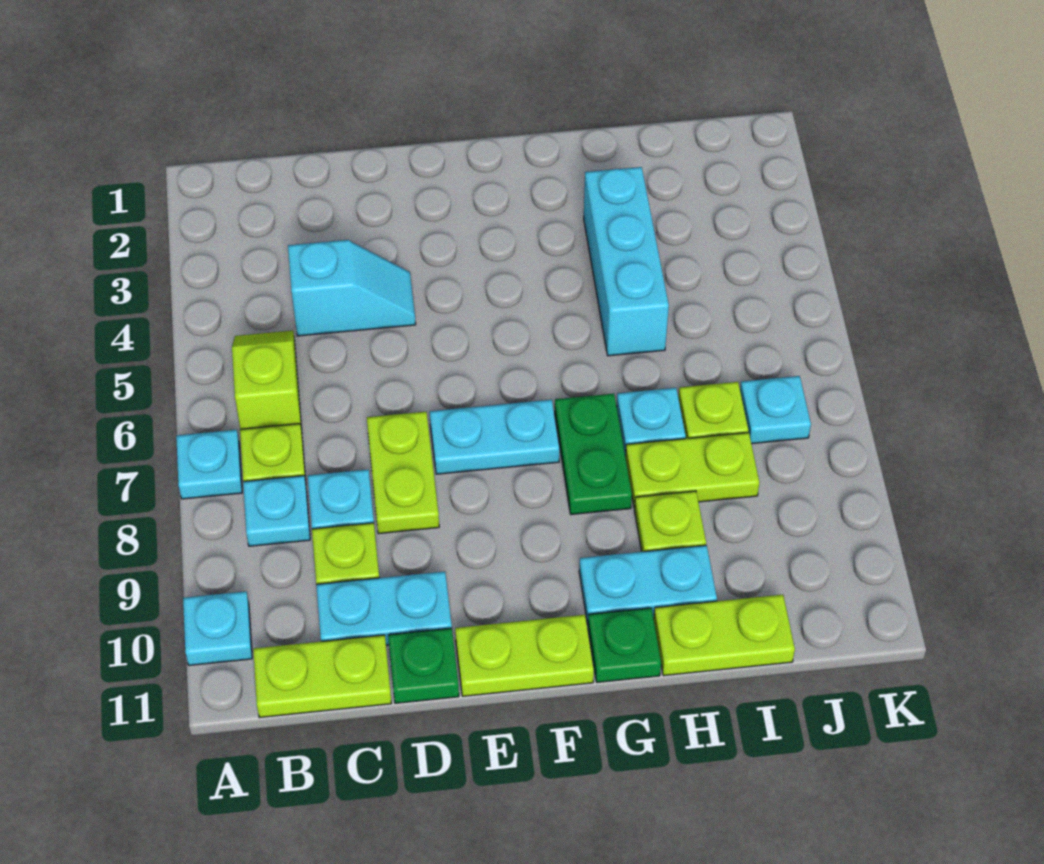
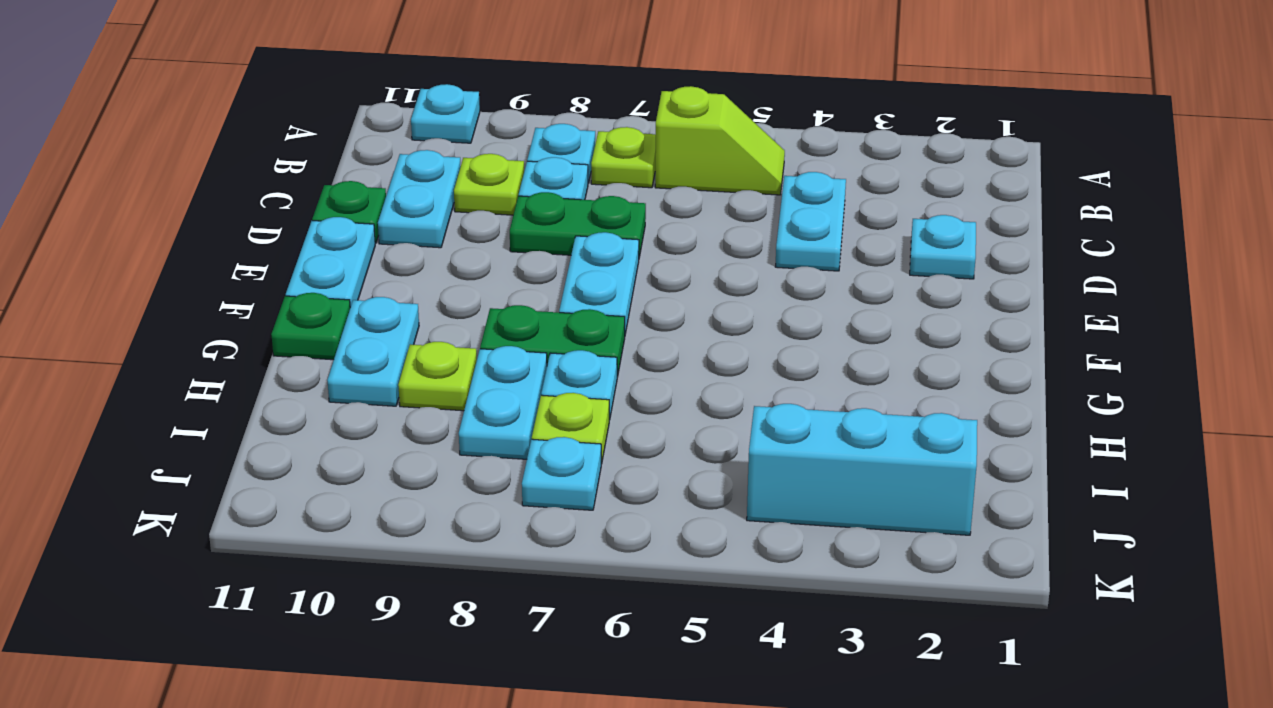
cyan 1x1 plate [176,430,242,499] -> cyan 1x1 plate moved to [910,215,976,279]
lime 1x2 plate [253,635,392,718] -> none
cyan 1x2 slope [288,240,416,336] -> cyan 1x2 plate [775,172,846,271]
lime 1x2 plate [367,412,439,534] -> green 1x2 plate [510,192,646,257]
lime 1x2 plate [455,615,594,696] -> cyan 1x2 plate [286,217,375,307]
cyan 1x3 brick [584,167,669,356] -> cyan 1x3 brick moved to [747,404,977,535]
lime 1x2 plate [625,433,759,508] -> cyan 1x2 plate [459,346,547,459]
lime 1x2 plate [654,595,795,676] -> none

